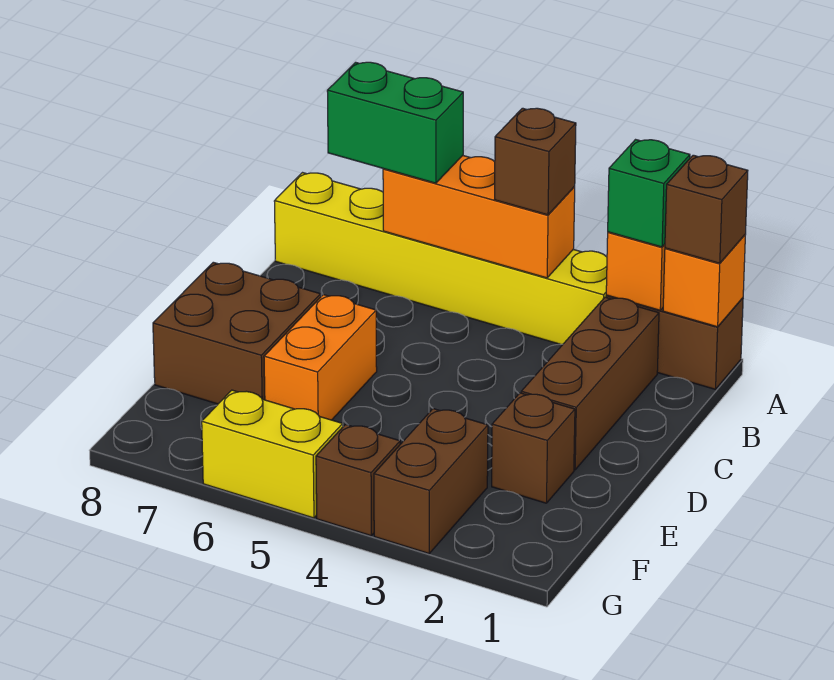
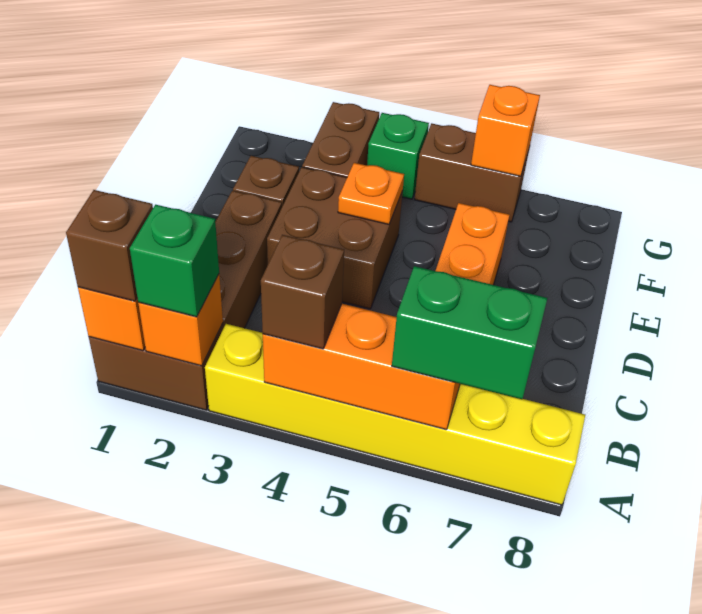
brown 2x2 brick [153,262,321,404] -> brown 2x2 brick moved to [267,167,403,309]
none -> orange 1x1 plate [338,163,404,224]
brown 1x1 brick [316,424,400,536] -> green 1x1 brick [367,113,429,199]
yellow 1x2 brick [202,390,343,518] -> brown 1x2 brick [415,123,529,222]
none -> orange 1x1 brick [471,85,540,176]

